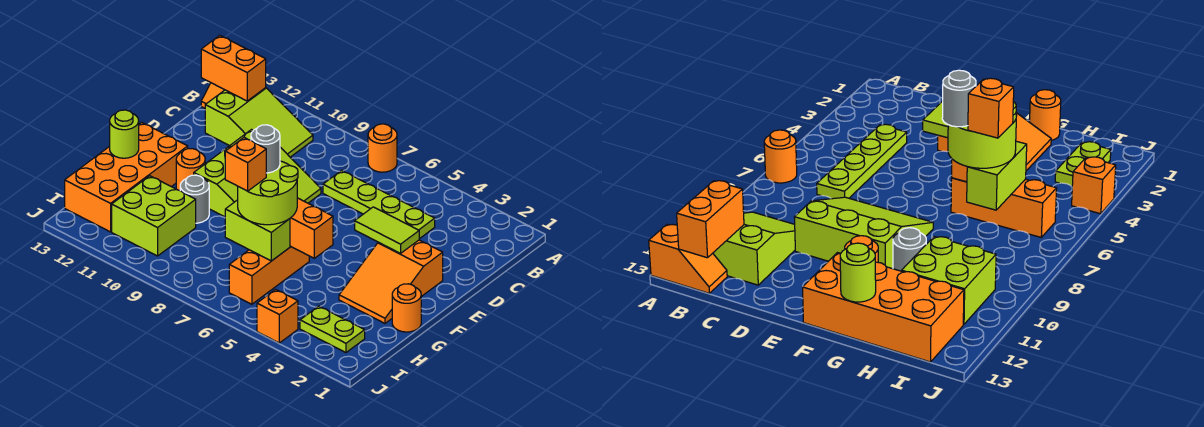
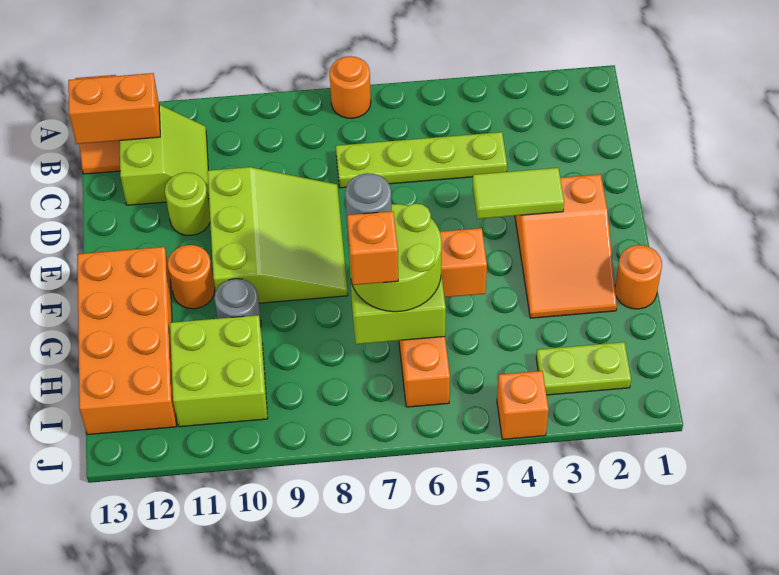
lime 2x3 slope [205,88,313,157] -> lime 2x2 slope [119,105,209,205]
lime 1x1 round brick [110,110,139,158] -> lime 1x1 round brick moved to [165,172,210,235]

